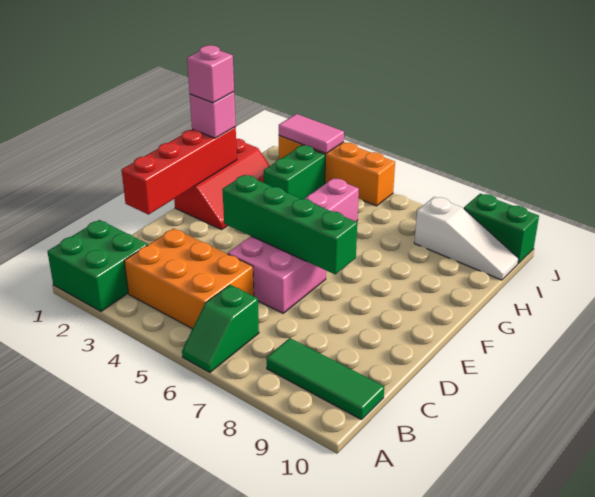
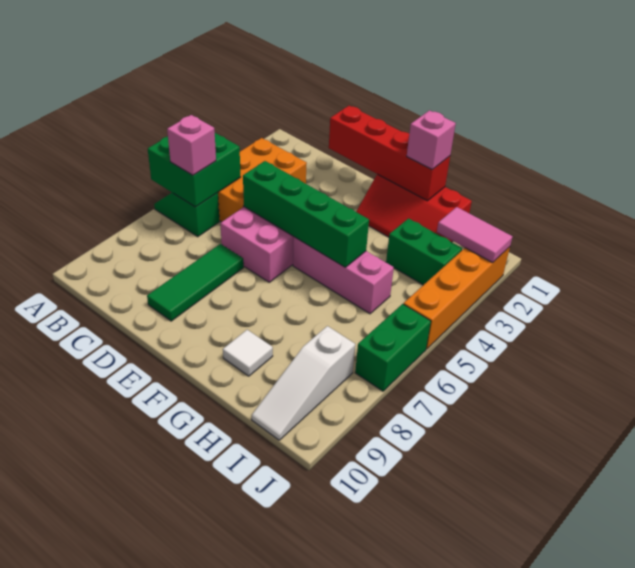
green 2x2 brick [47,220,148,311] -> green 2x2 brick moved to [148,133,240,207]
green 1x3 tile [266,338,384,420] -> green 1x3 tile moved to [147,244,244,321]
green 1x4 brick [222,175,357,274] -> green 1x4 brick turned to [243,161,369,267]
pink 1x1 brick [187,45,234,103] -> pink 1x1 brick moved to [167,115,216,175]
none -> white 1x1 tile [223,330,273,376]
pink 1x2 tile [279,114,344,153] -> pink 1x2 tile turned to [437,207,512,263]
green 1x2 brick [464,194,539,264] -> green 1x2 brick moved to [355,304,431,391]

